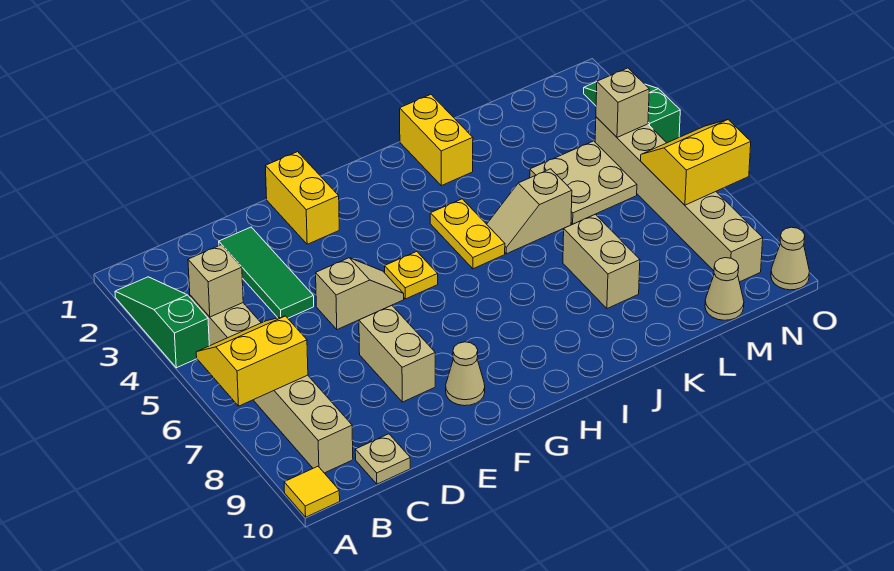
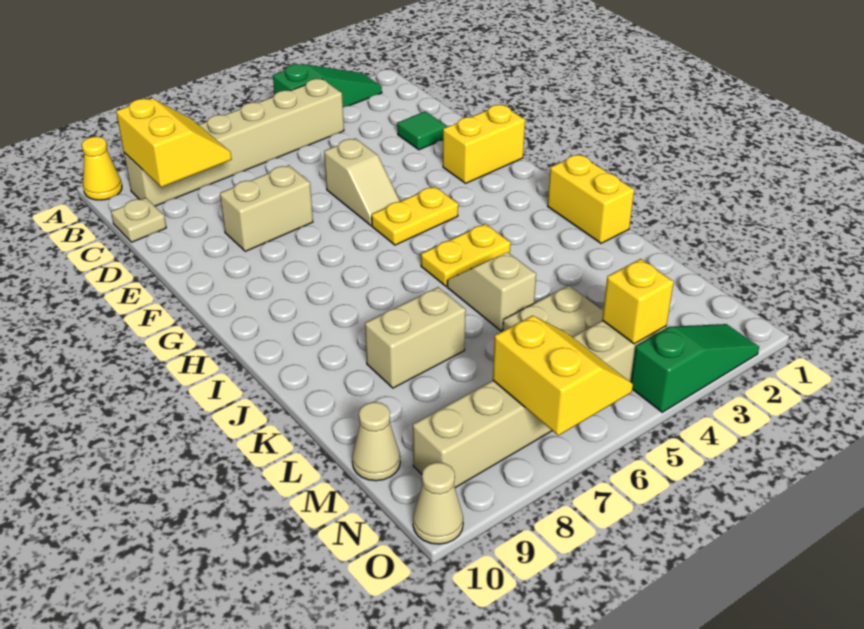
yellow 2x2 slope [196,316,308,406] -> yellow 2x2 slope moved to [116,98,232,187]
yellow 1x1 tile [284,466,340,517] -> yellow 1x1 cone [82,137,122,200]
tan 1x1 brick [188,245,243,317] -> none
green 1x3 tile [219,227,314,318] -> green 1x1 tile [397,111,447,150]
tan 1x1 cone [446,342,485,406] -> none
yellow 1x1 plate [385,251,438,299] -> yellow 1x2 plate [372,186,458,245]
yellow 1x2 brick [400,95,473,186] -> yellow 1x2 brick turned to [548,154,634,243]
tan 1x1 brick [596,68,649,137] -> yellow 1x1 brick [602,259,674,344]

